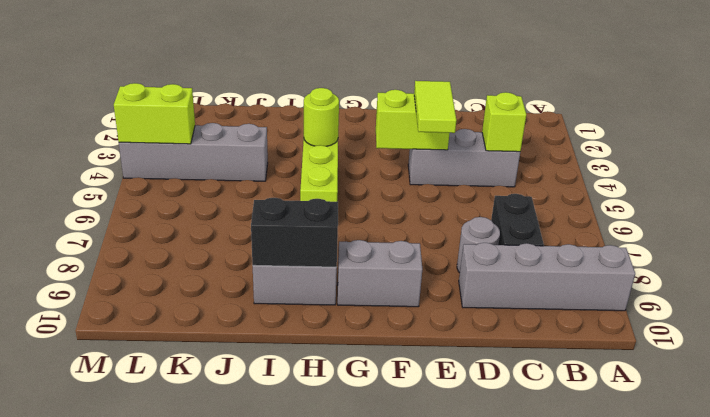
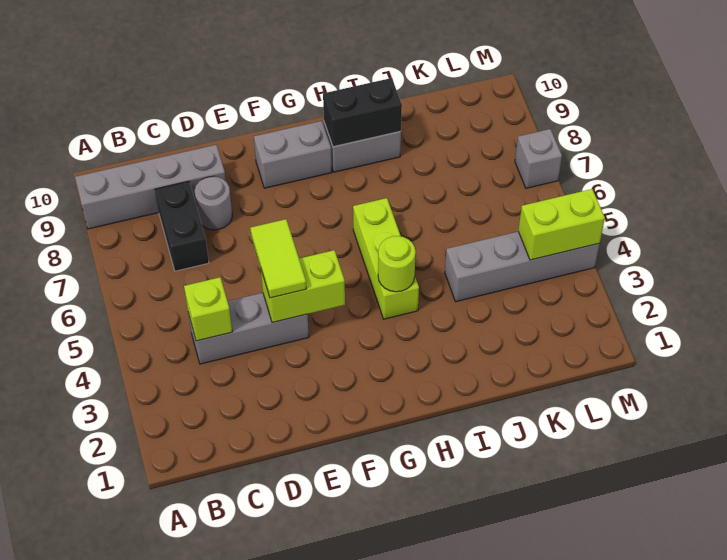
none -> grey 1x1 brick [515,129,562,188]

